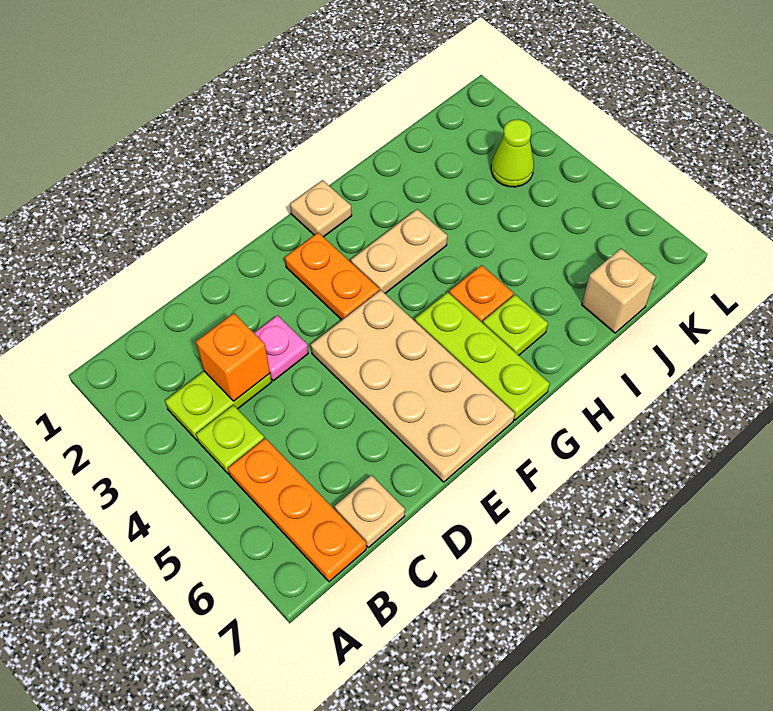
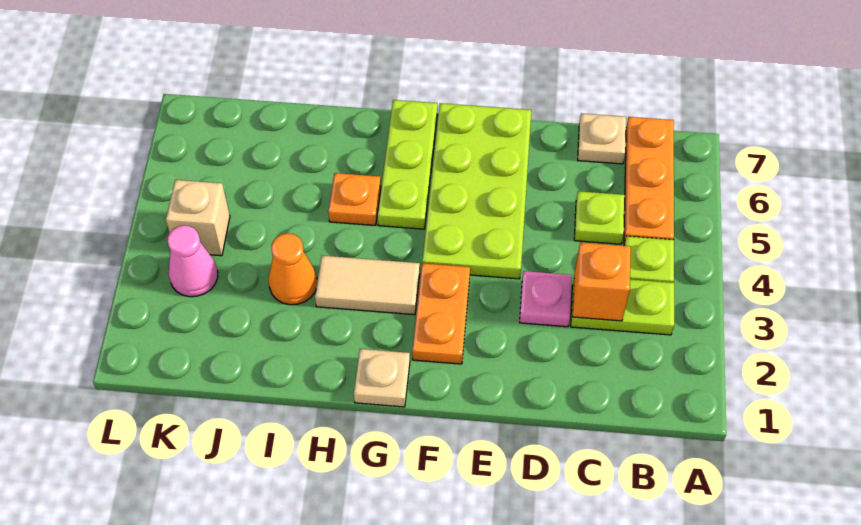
tan 2x4 plate [311,290,515,482] -> lime 2x4 plate [422,103,531,279]
tan 1x2 plate [351,209,447,293] -> tan 1x2 tile [315,256,420,315]
lime 1x1 plate [483,295,548,355] -> lime 1x1 plate moved to [574,191,625,244]
none -> orange 1x1 cone [269,233,317,305]
tan 1x1 brick [582,249,656,333] -> tan 1x1 brick moved to [166,180,230,256]
lime 1x1 cone [491,119,534,187] -> pink 1x1 cone [168,225,218,297]

